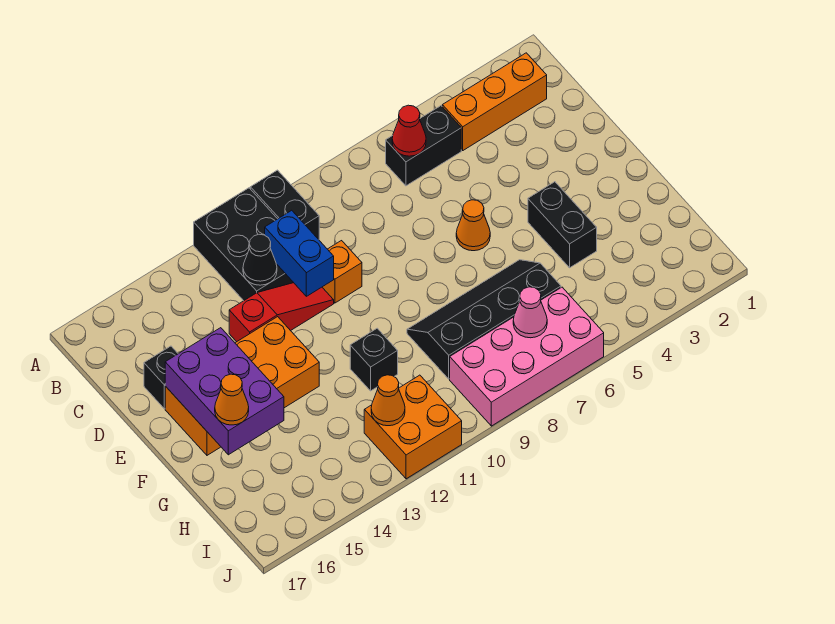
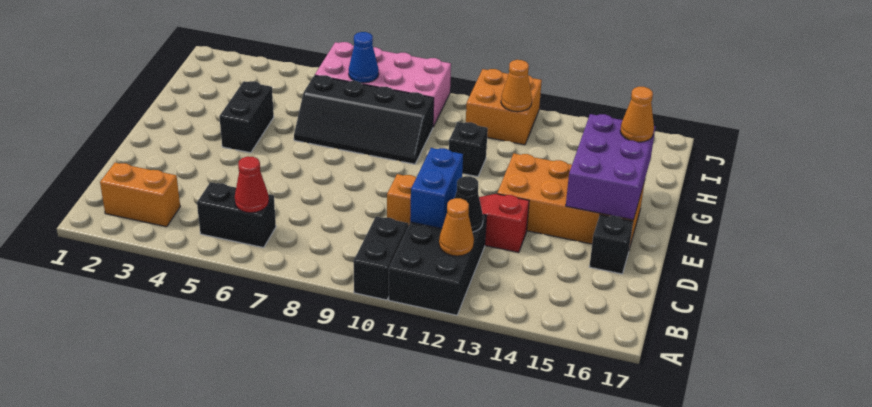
orange 1x3 brick [442,53,547,150] -> orange 1x2 brick [100,163,180,227]
orange 1x1 cone [456,200,490,251] -> orange 1x1 cone moved to [439,198,474,256]
pink 1x1 cone [513,287,547,338] -> blue 1x1 cone [349,32,379,83]

